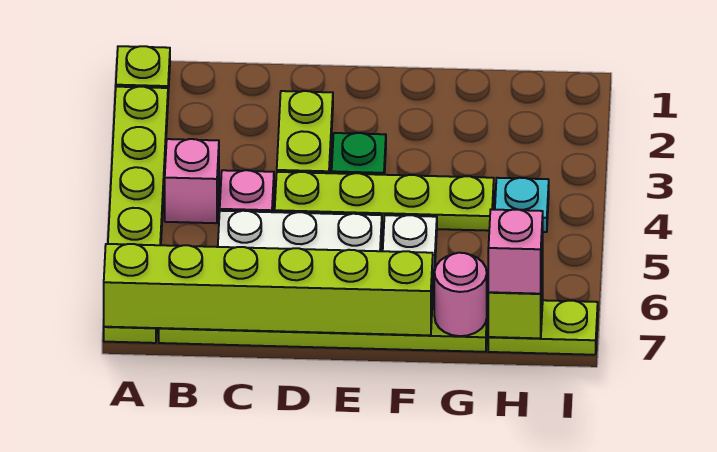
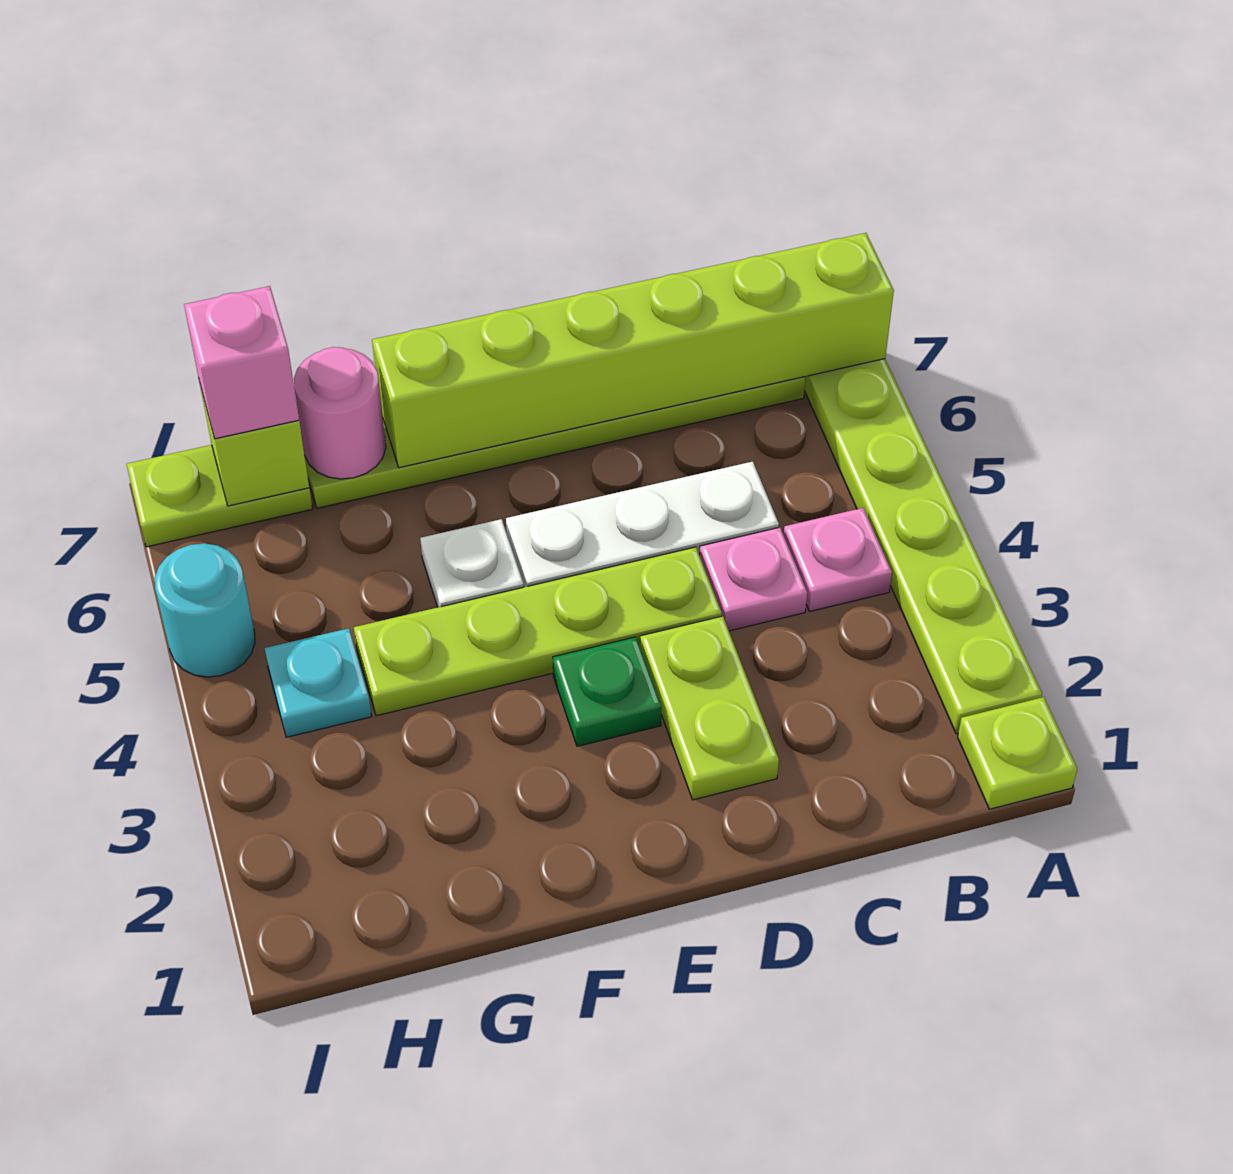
pink 1x1 brick [165,139,219,223] -> pink 1x1 plate [784,508,892,611]
none -> cyan 1x1 round brick [155,543,255,677]

